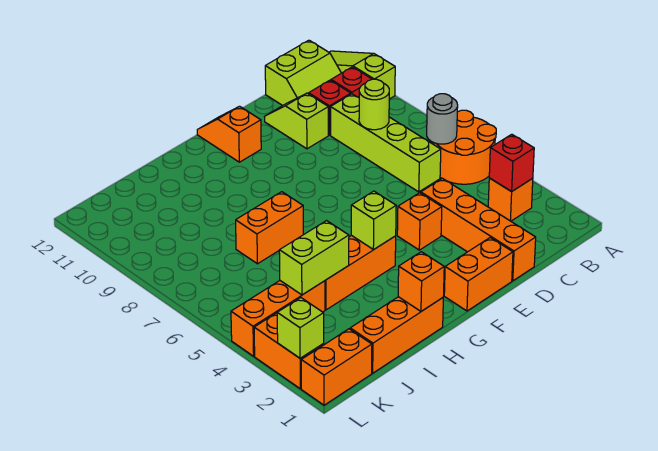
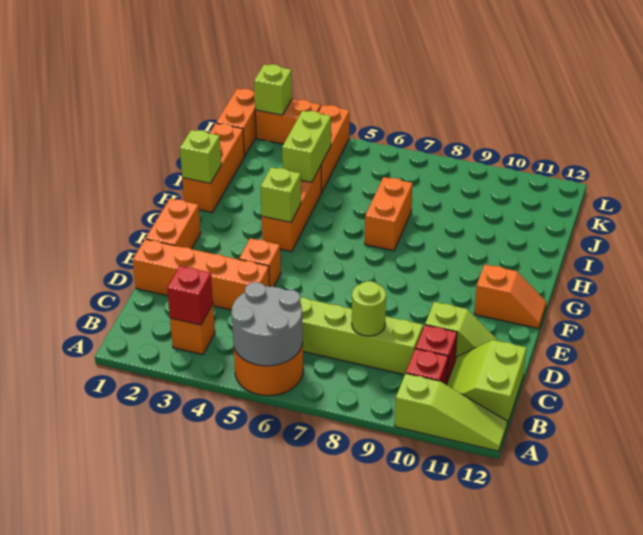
grey 1x1 round brick [427,94,458,144] -> grey 2x2 round brick [231,282,303,366]
orange 1x1 brick [398,252,444,311] -> lime 1x1 brick [180,130,221,183]

